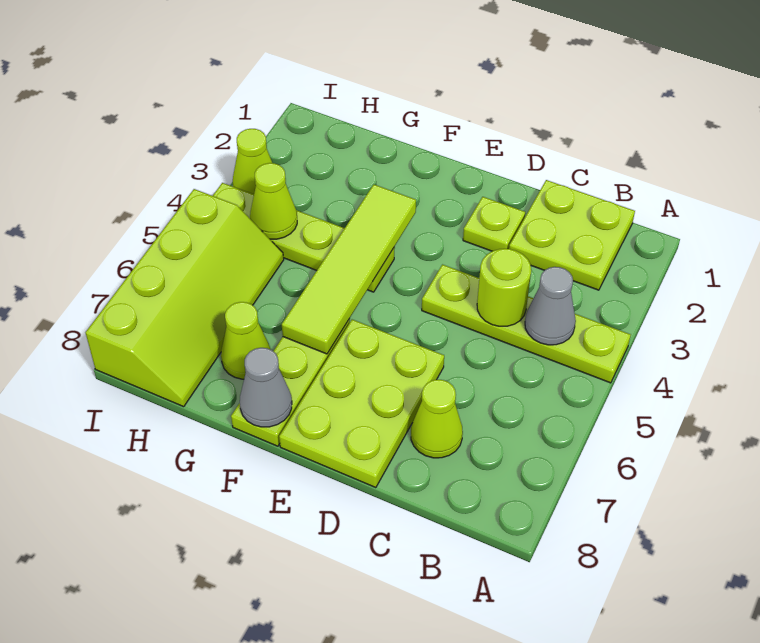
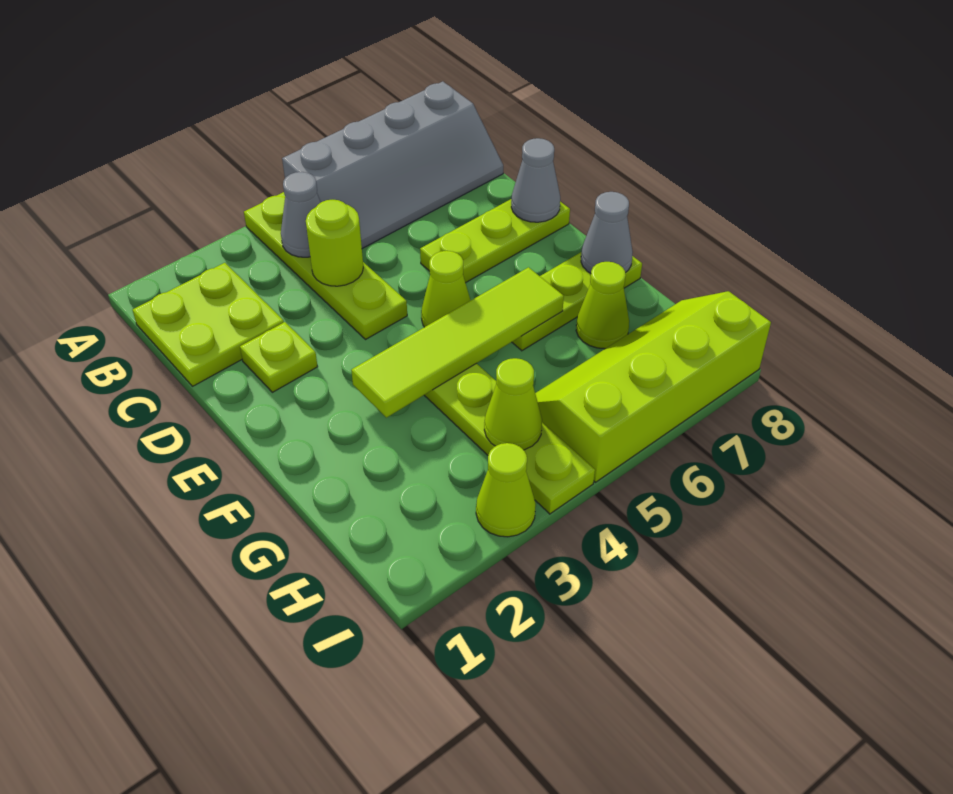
none -> grey 2x4 slope [282,81,503,249]
lime 1x1 cone [411,380,463,458] -> lime 1x1 cone moved to [421,251,471,327]
lime 2x3 plate [279,320,444,488] -> lime 1x3 plate [420,199,570,283]
none -> grey 1x1 cone [511,138,560,222]

